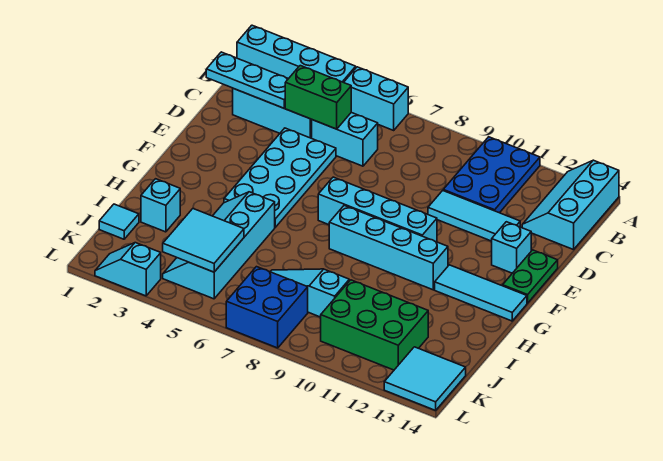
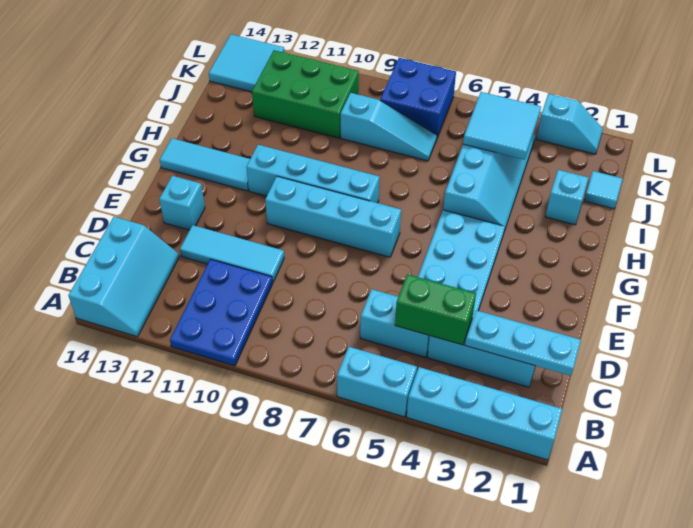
green 1x2 plate [503,250,558,303] -> none

